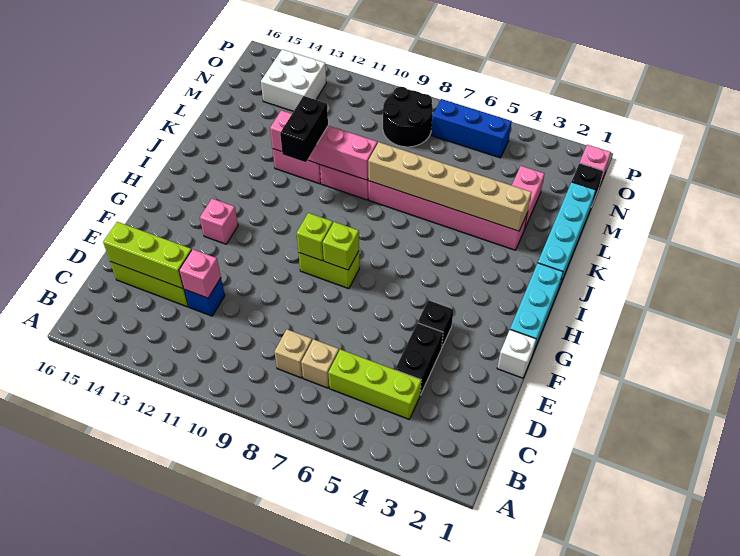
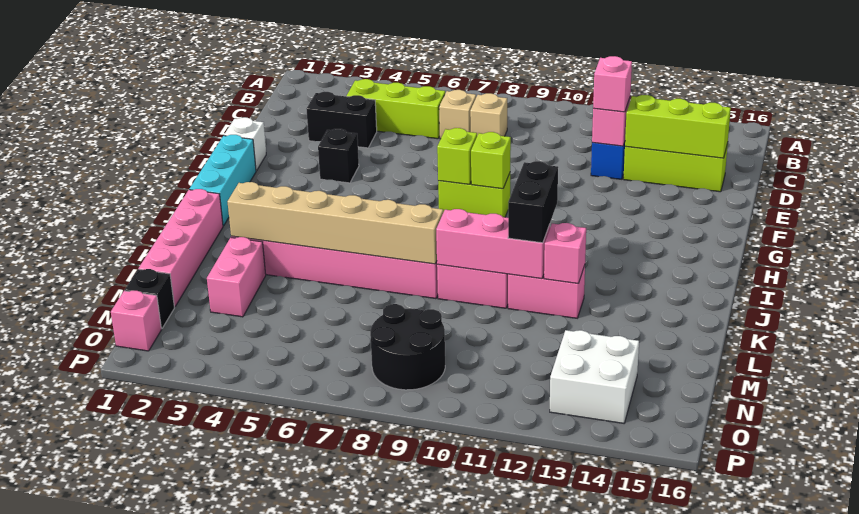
black 1x2 brick [395,323,443,395] -> black 1x2 brick turned to [306,92,377,148]
pink 1x1 brick [200,199,238,244] -> pink 1x1 brick moved to [593,56,632,112]
cyan 1x4 brick [538,182,596,287] -> pink 1x4 brick [139,189,223,307]
blue 1x3 brick [431,99,512,158] -> none

